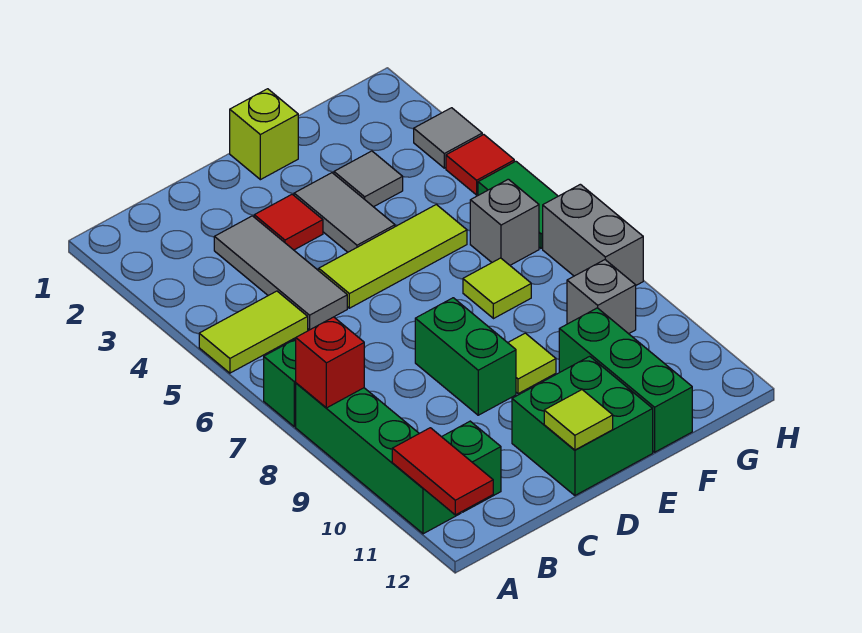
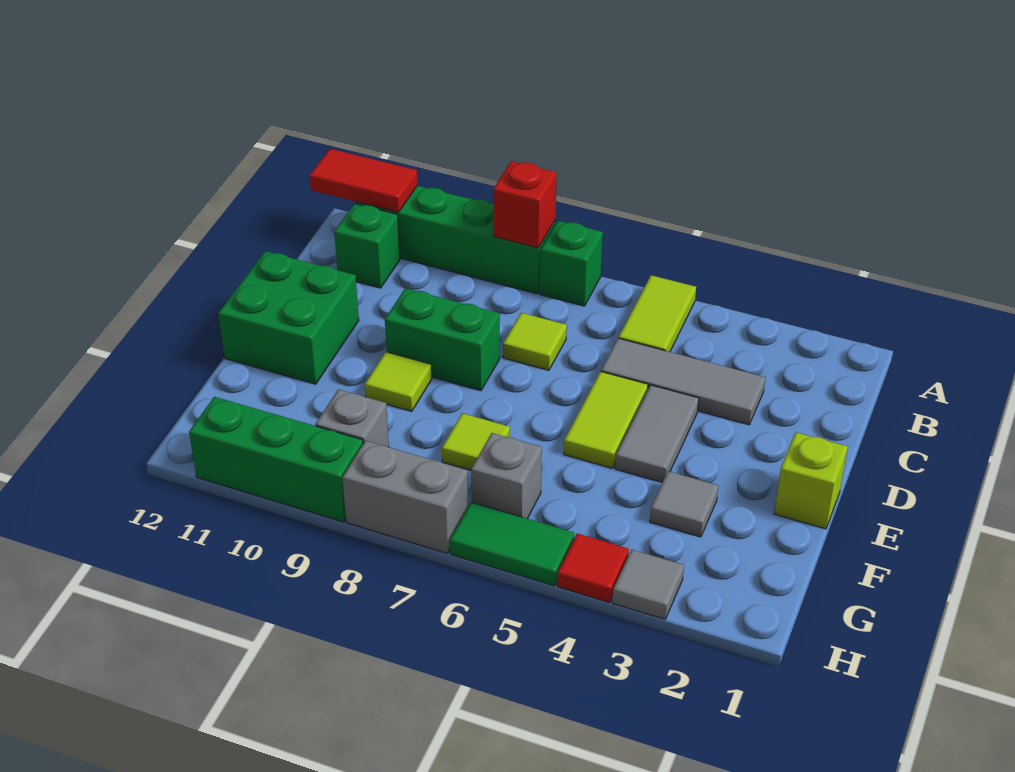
red 1x1 tile [254,194,323,250] -> none
lime 1x3 tile [319,205,467,308] -> lime 1x2 tile [564,371,648,468]
lime 1x1 tile [544,390,613,450] -> lime 1x1 tile moved to [503,313,567,370]
grey 1x2 tile [294,173,395,252] -> grey 1x2 tile turned to [615,385,699,482]
green 1x3 brick [559,308,692,452] -> green 1x3 brick moved to [189,397,363,522]

